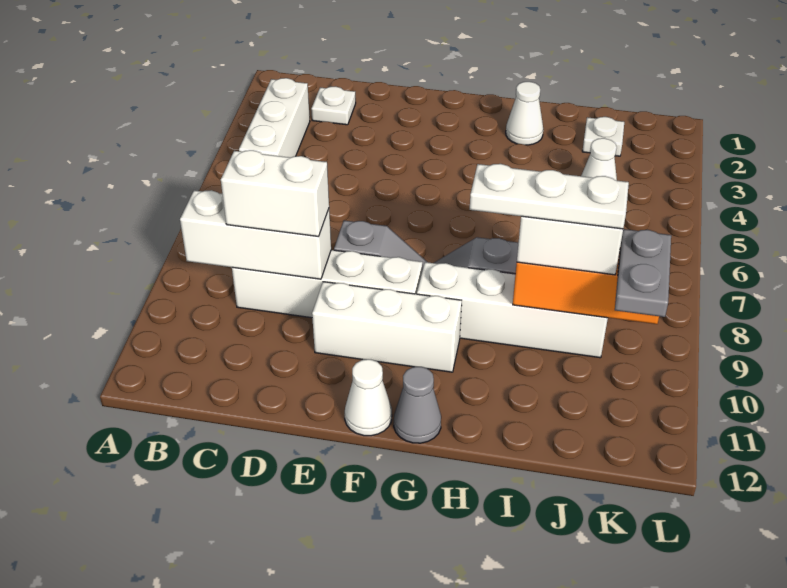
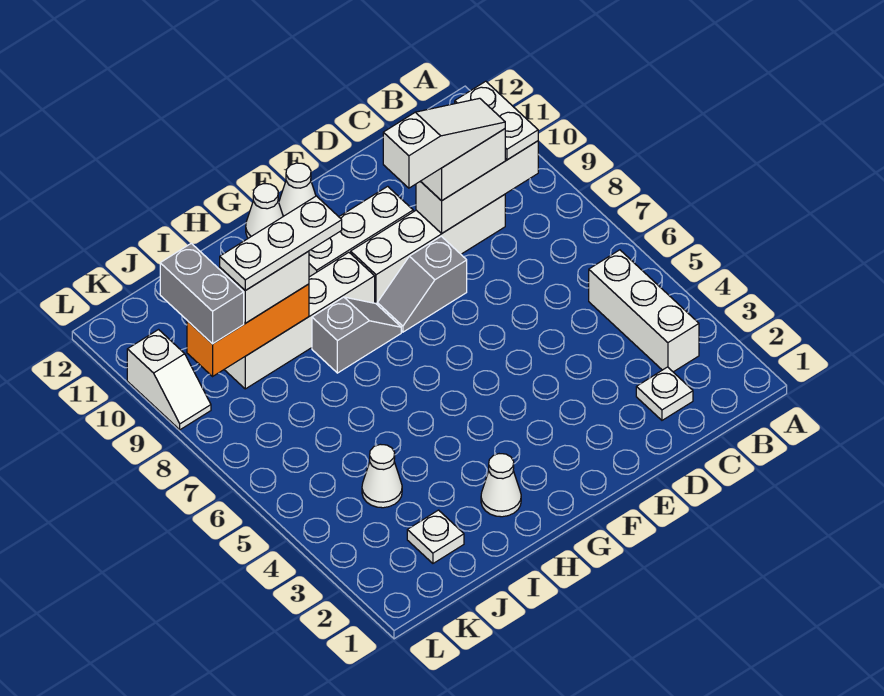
none -> white 1x2 plate [455,81,538,160]
none -> white 1x3 slope [383,98,505,188]
grey 1x1 cone [394,367,441,443] -> white 1x1 cone [246,184,283,238]
grey 1x2 plate [615,229,671,317] -> grey 1x2 brick [160,243,244,344]
none -> white 1x2 slope [127,330,211,430]

